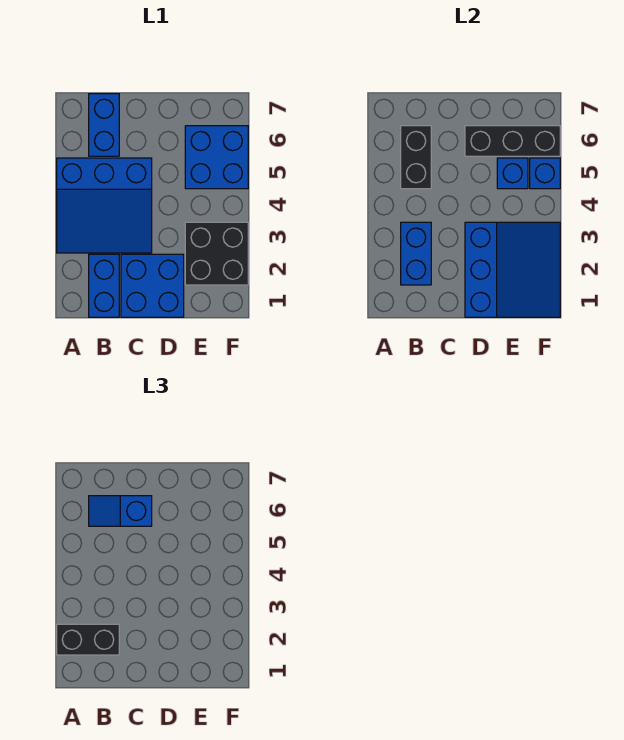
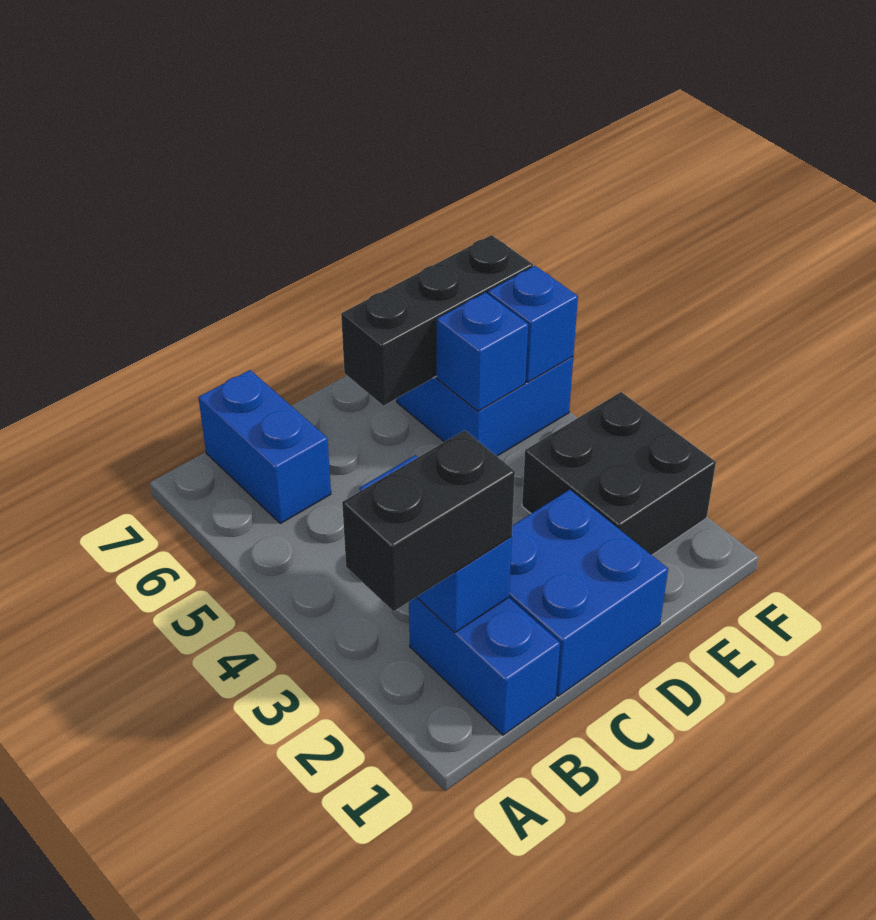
blue 3x3 slope [57,158,152,253] -> none
black 1x2 brick [401,126,431,189] -> none
blue 1x2 slope [89,496,152,526] -> none
blue 3x3 slope [465,222,560,317] -> none

